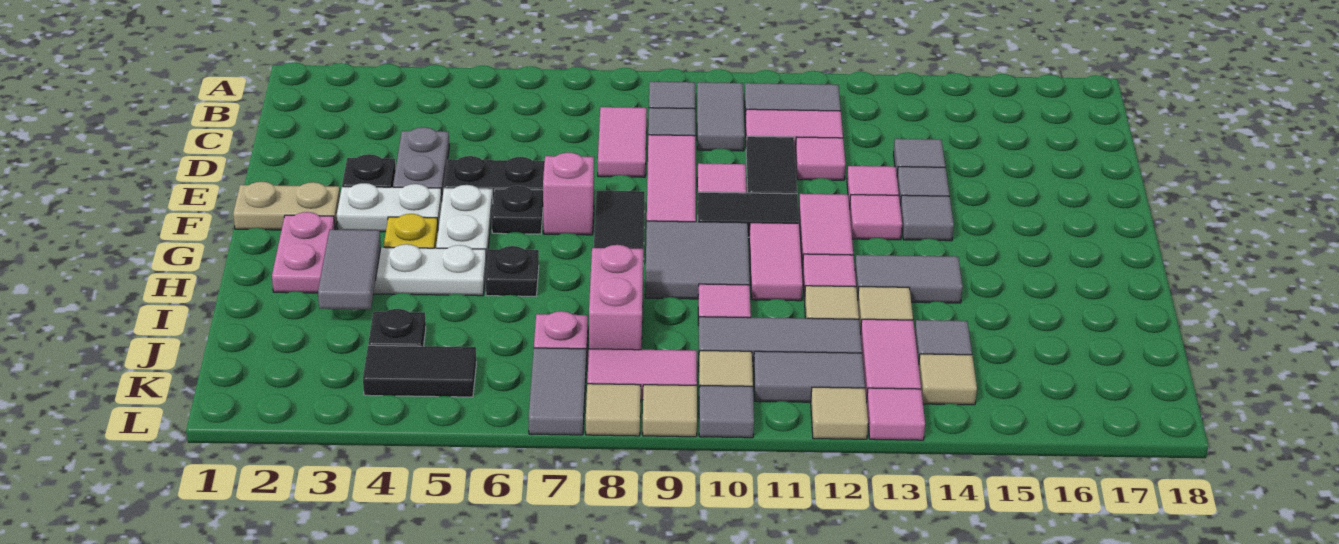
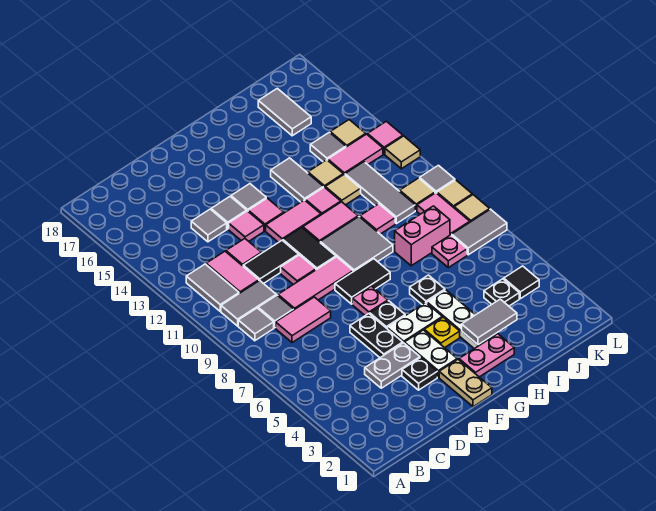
pink 1x1 brick [543,153,594,235] -> pink 1x1 plate [352,286,388,316]
black 1x2 tile [363,345,476,397] -> black 1x1 tile [504,266,539,299]
grey 1x2 tile [754,351,865,402] -> grey 1x2 tile moved to [258,88,311,136]

